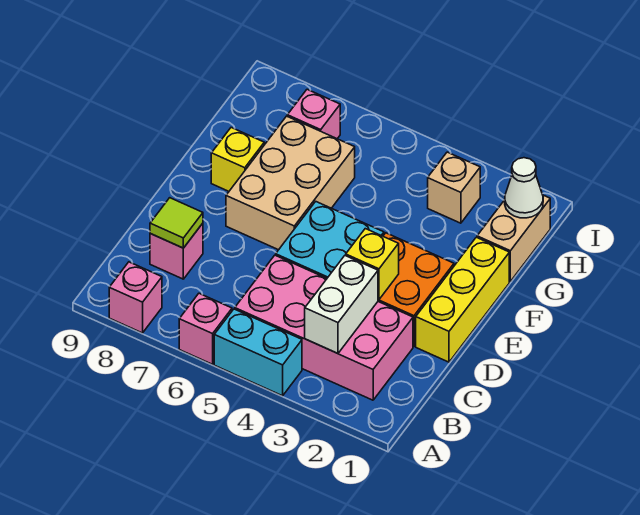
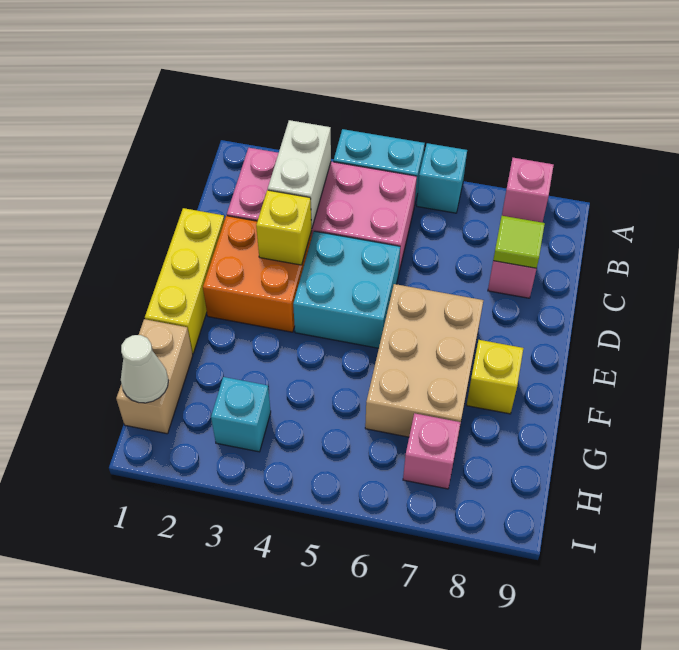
pink 1x1 brick [179,293,232,364] -> cyan 1x1 brick [417,143,467,213]
tan 1x1 brick [428,152,480,223] -> cyan 1x1 brick [211,377,271,452]

